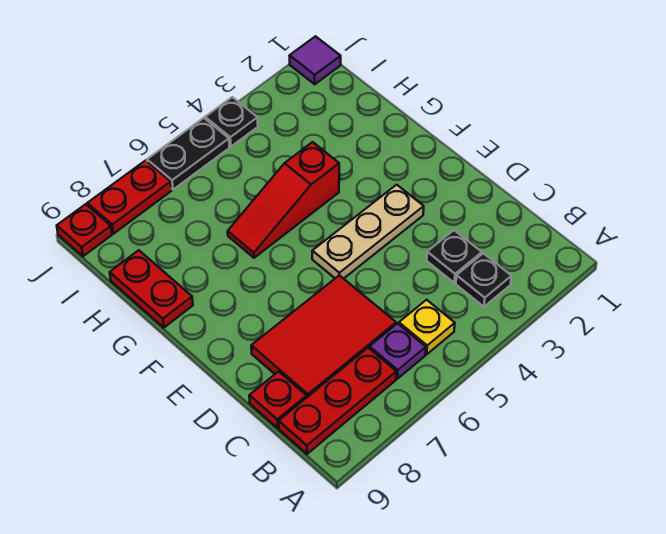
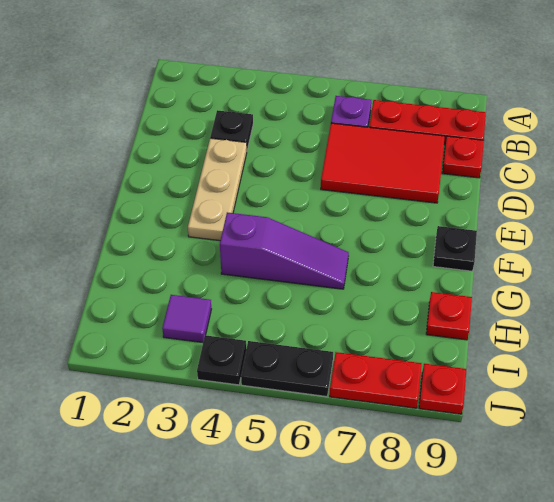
black 1x1 plate [456,253,512,307] -> black 1x1 plate moved to [433,226,477,271]
yellow 1x1 plate [399,300,455,354] -> none
tan 1x3 plate [312,185,424,279] -> tan 1x3 plate turned to [188,138,247,241]
red 1x3 slope [228,142,339,258] -> purple 1x3 slope [220,212,349,289]
red 1x2 plate [110,250,193,328] -> red 1x1 plate [426,292,472,340]
purple 1x1 tile [290,36,341,84] -> purple 1x1 tile moved to [162,295,211,343]

